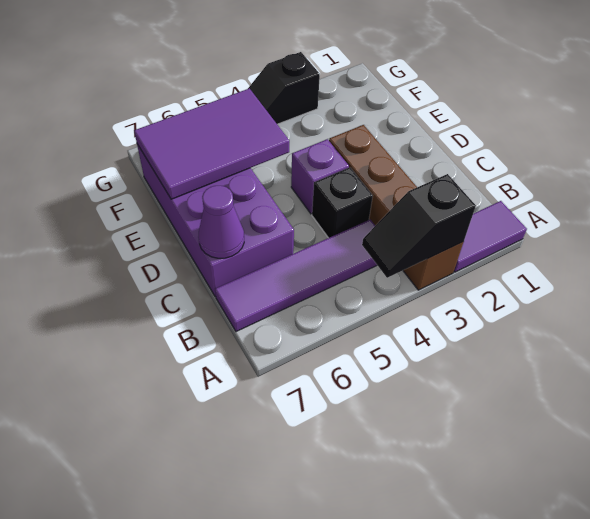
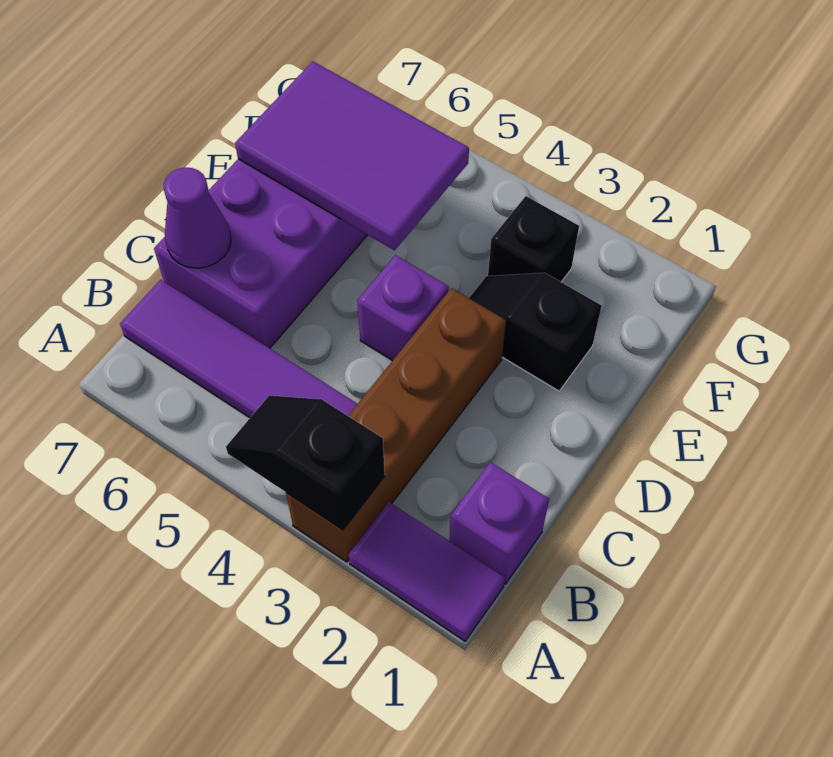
none -> purple 1x1 brick [449,462,549,584]
black 1x1 brick [312,167,373,238] -> black 1x1 brick moved to [488,196,579,282]
black 1x2 slope [248,52,320,124] -> black 1x2 slope moved to [469,273,602,391]

